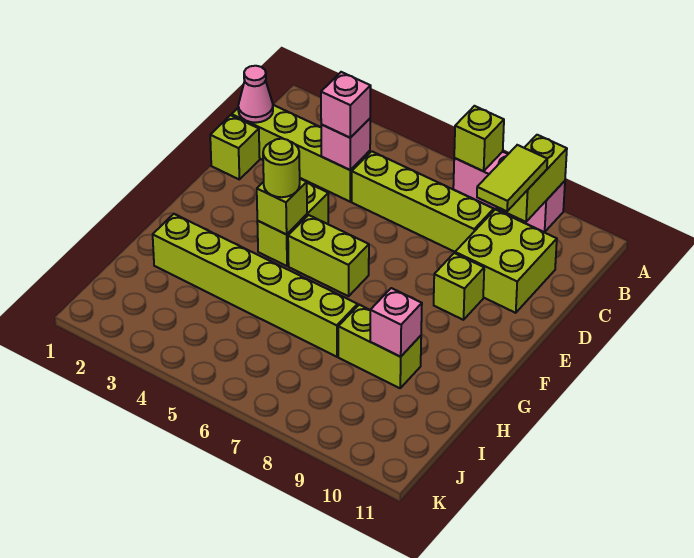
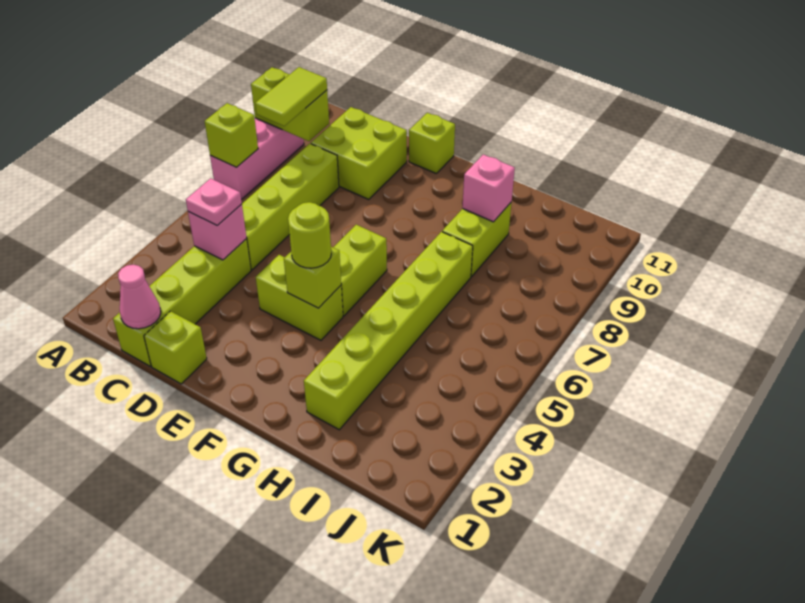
lime 1x2 tile [477,145,547,211] -> lime 1x2 tile turned to [255,67,327,126]
pink 1x1 brick [321,72,371,138] -> pink 1x1 plate [186,178,242,225]
lime 1x1 brick [434,253,484,320] -> lime 1x1 brick moved to [409,113,455,173]

